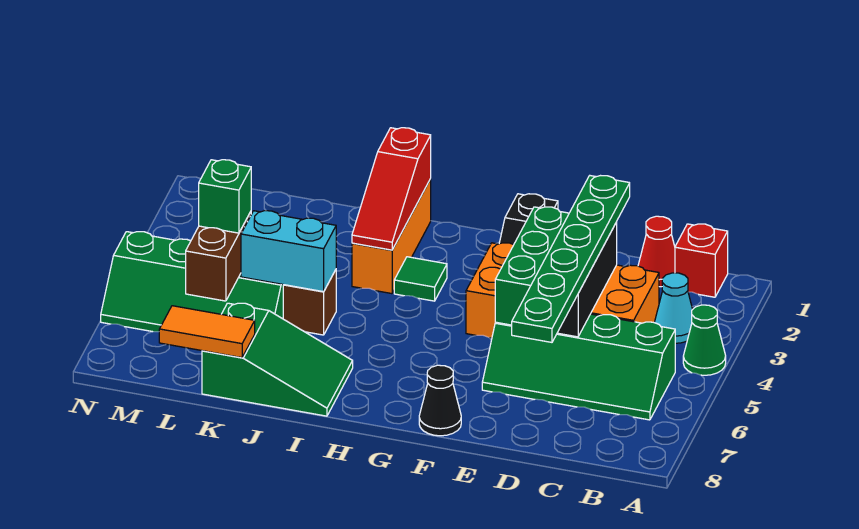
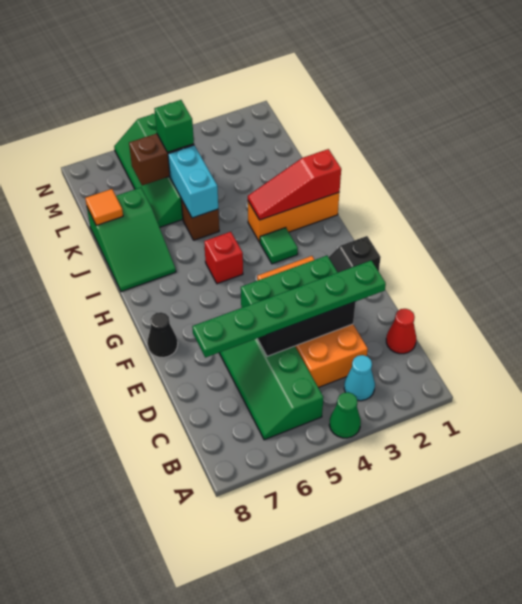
red 1x1 brick [675,224,728,297] -> red 1x1 brick moved to [204,232,243,284]
orange 1x2 tile [159,306,255,358] -> orange 1x1 tile [85,189,123,226]

